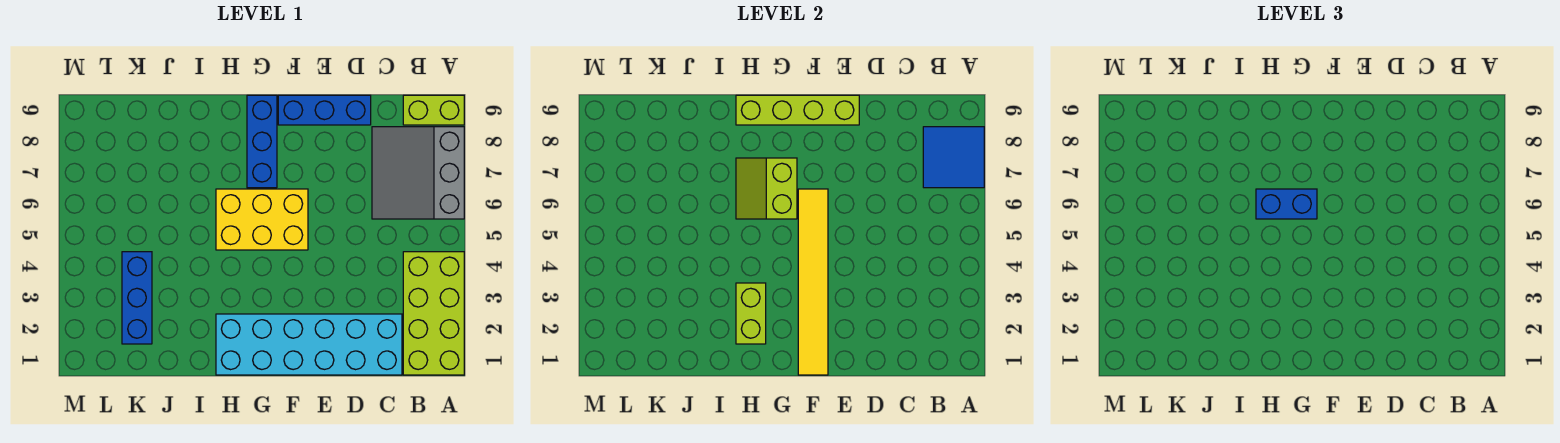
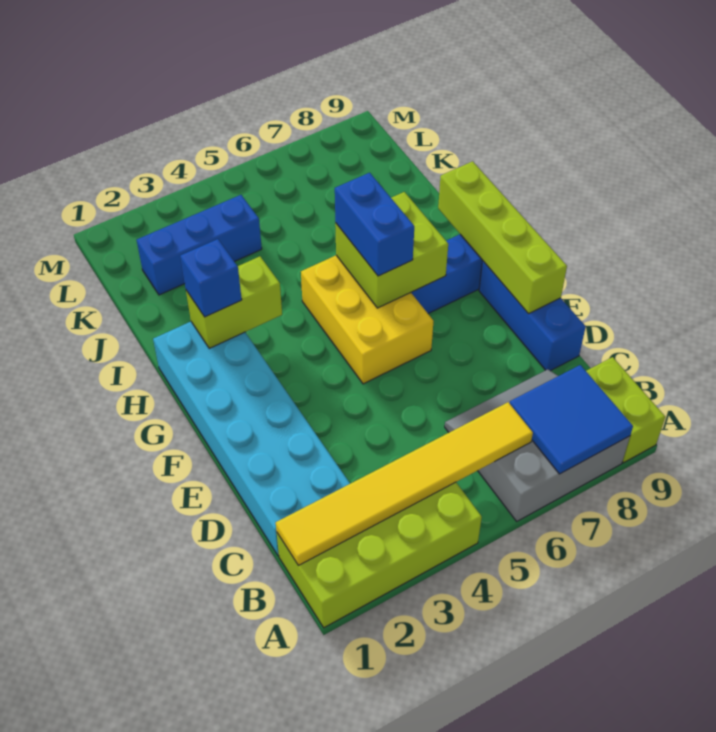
yellow 1x6 tile [798,189,828,375] -> yellow 1x6 tile moved to [276,402,533,565]
lime 2x2 slope [736,158,797,219] -> lime 2x2 brick [335,192,448,308]
none -> blue 1x1 brick [180,239,242,317]

